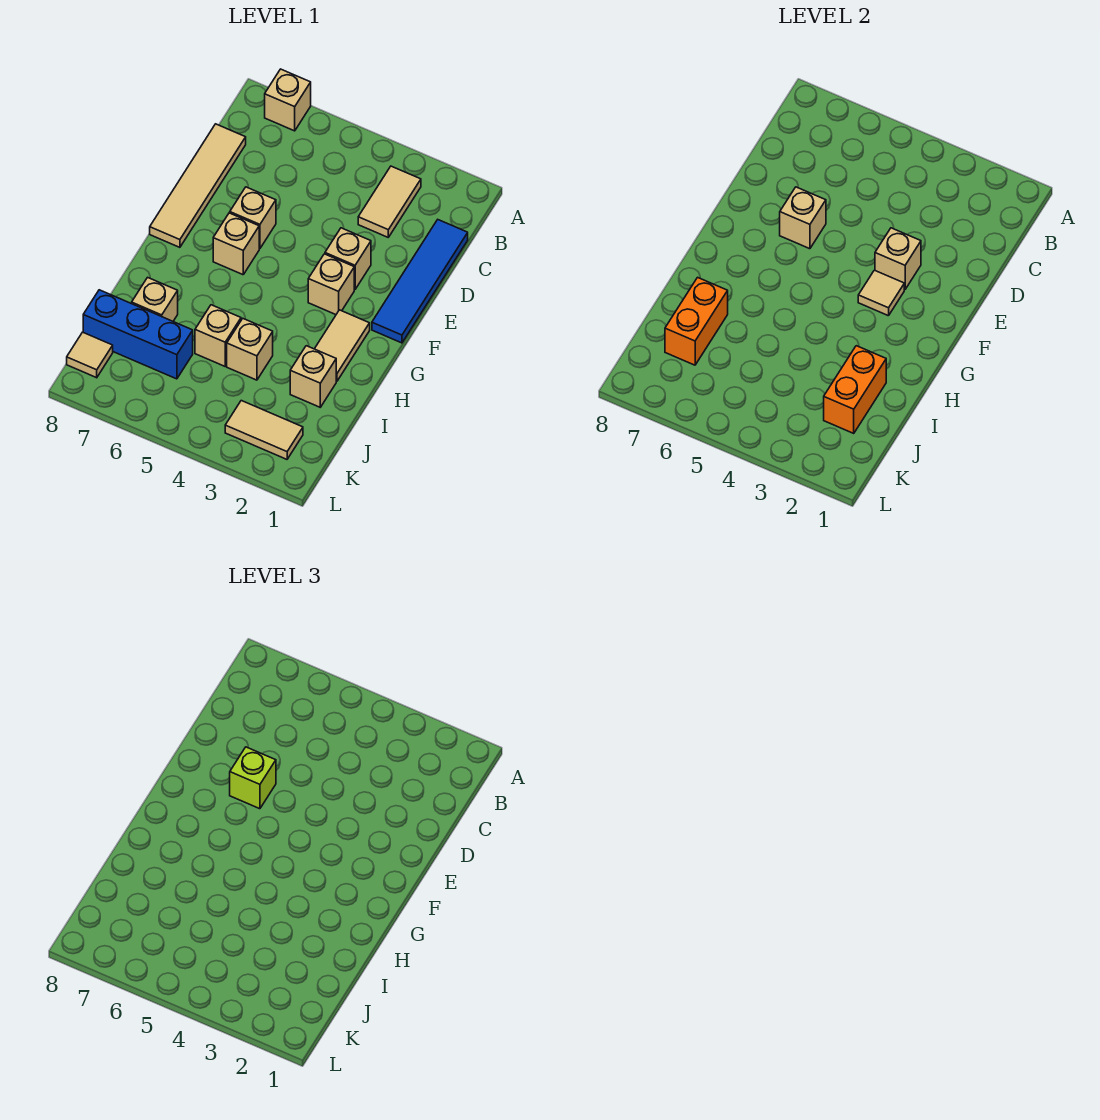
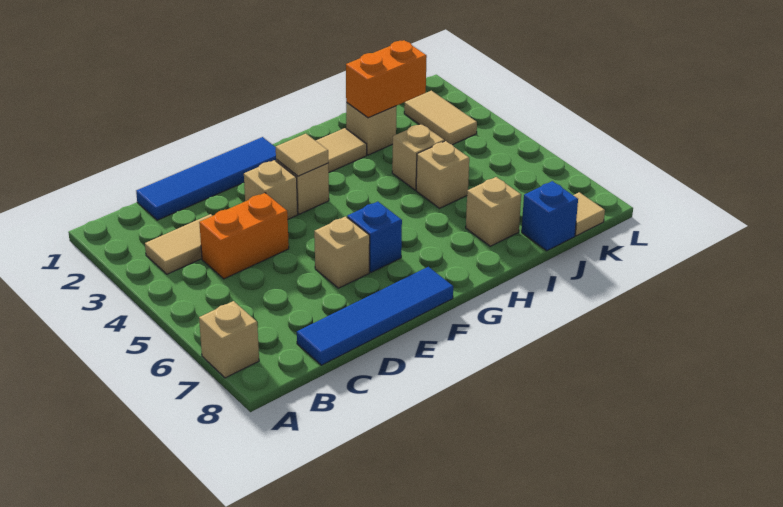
tan 1x4 tile [150,124,246,247] -> blue 1x4 tile [297,267,453,365]
tan 1x1 brick [875,228,921,290] -> none
tan 1x1 brick [780,187,826,249] -> none
lime 1x1 brick [230,747,276,809] -> none
tan 1x1 brick [213,213,259,275] -> blue 1x1 brick [347,202,402,272]
orange 1x2 brick [665,277,728,365] -> orange 1x2 brick moved to [199,193,289,279]
blue 1x3 brick [83,290,193,379] -> blue 1x1 brick [522,181,578,251]

